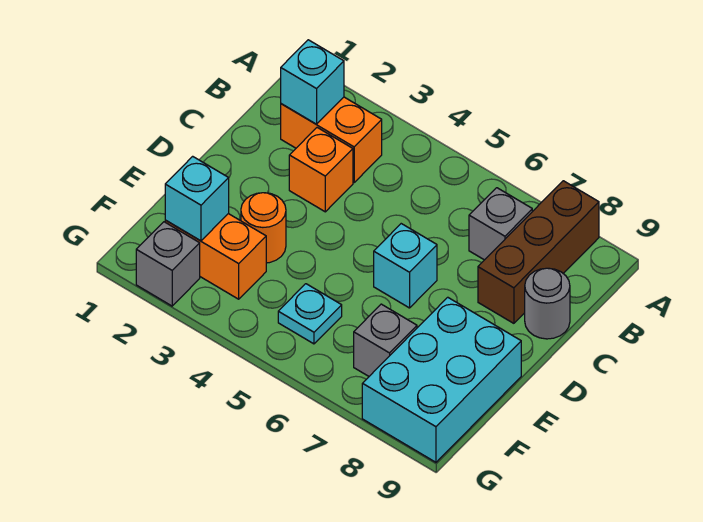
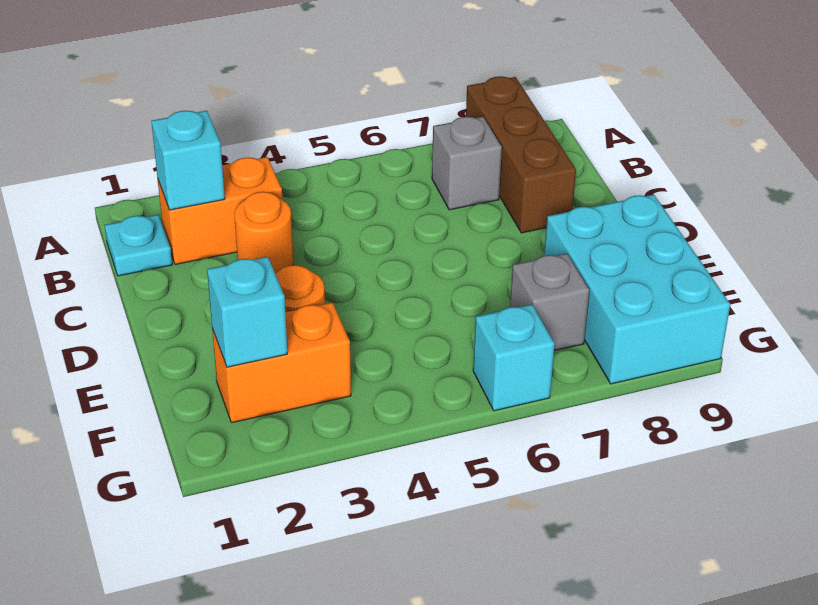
orange 1x1 brick [289,128,353,212] -> orange 1x1 round brick [234,192,293,274]
grey 1x1 round brick [525,268,570,339] -> none
cyan 1x1 brick [374,224,437,308] -> cyan 1x1 brick moved to [473,304,555,411]
cyan 1x1 plate [278,284,342,344] -> cyan 1x1 plate moved to [105,215,172,276]
grey 1x1 brick [136,222,200,306] -> none

